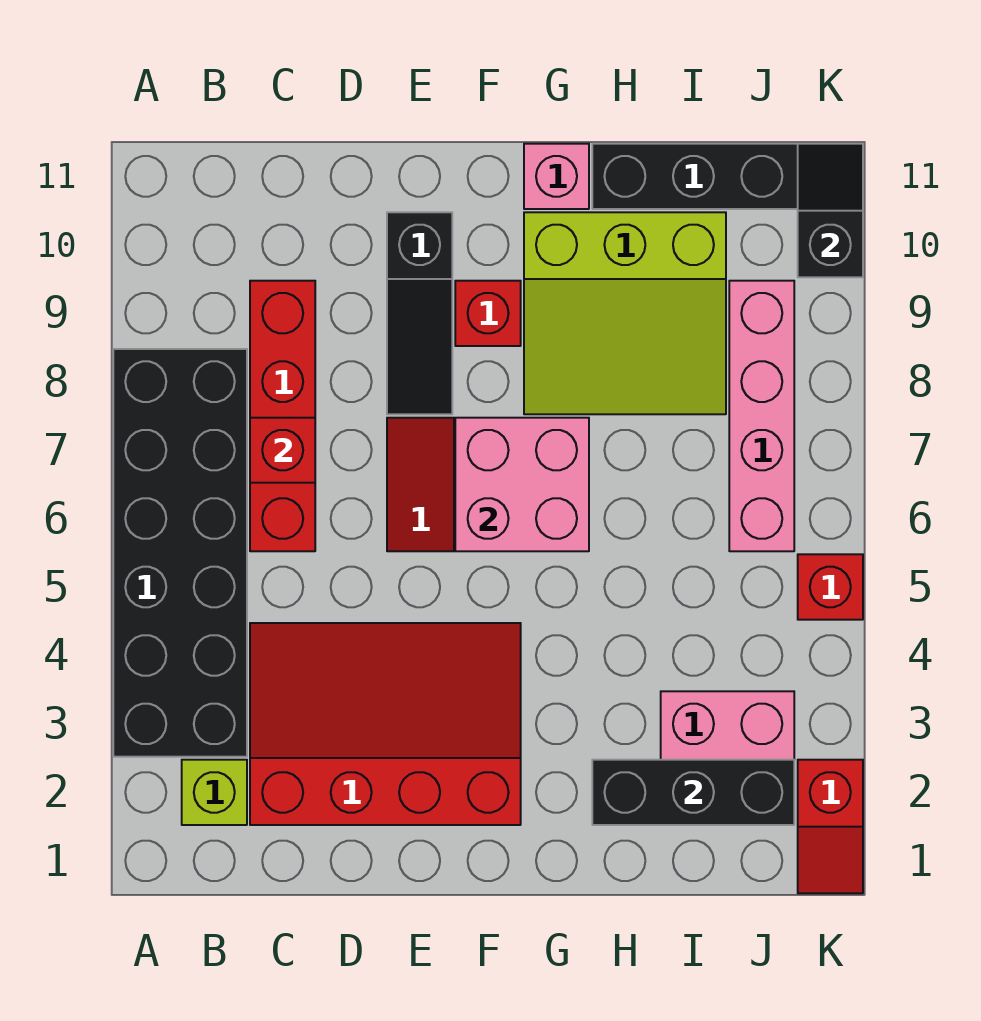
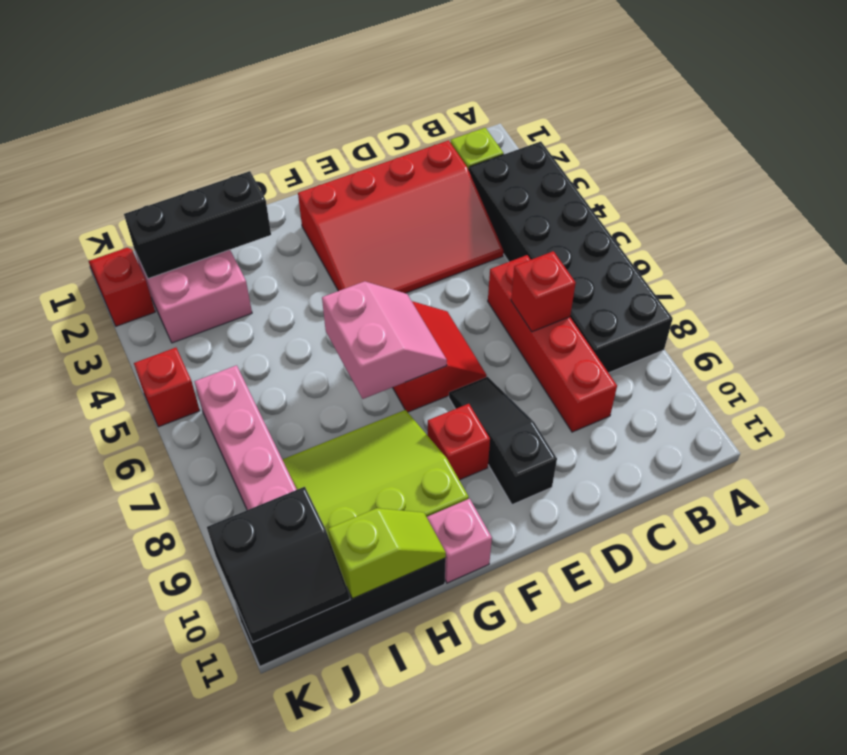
pink 2x2 brick [455,418,589,551] -> pink 2x2 slope [322,281,447,399]
none -> lime 1x2 slope [328,508,446,599]
black 1x2 slope [798,144,863,277] -> black 2x2 slope [207,487,350,642]

